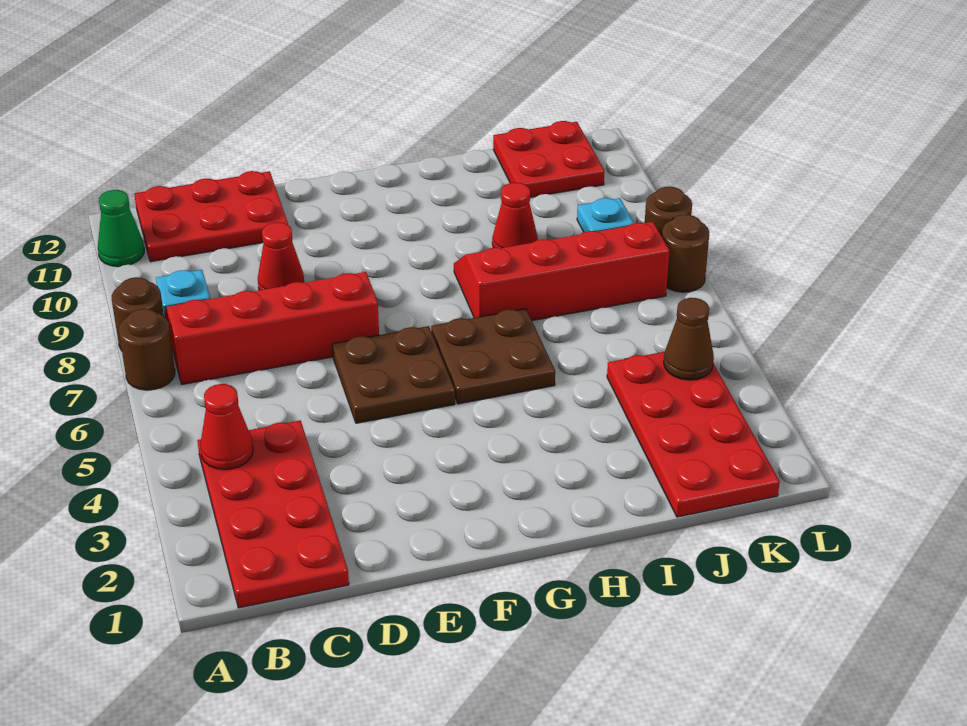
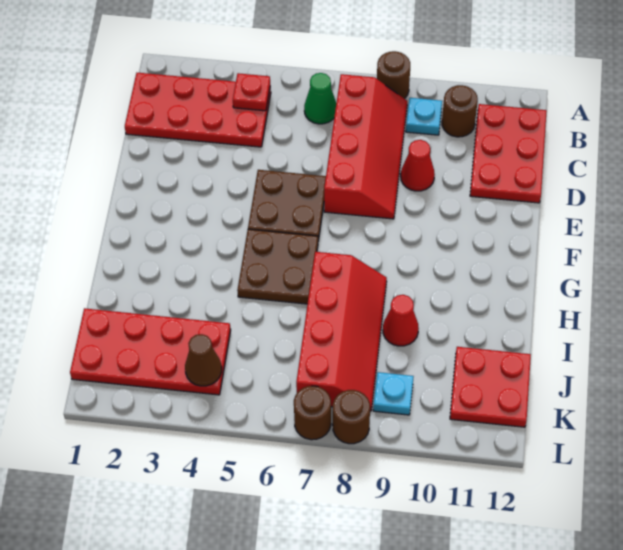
brown 1x1 round brick [119,309,175,390] -> brown 1x1 round brick moved to [442,85,478,137]
green 1x1 cone [98,190,144,267] -> green 1x1 cone moved to [304,73,336,124]
red 1x1 cone [200,384,253,470] -> red 1x1 plate [233,73,270,111]

